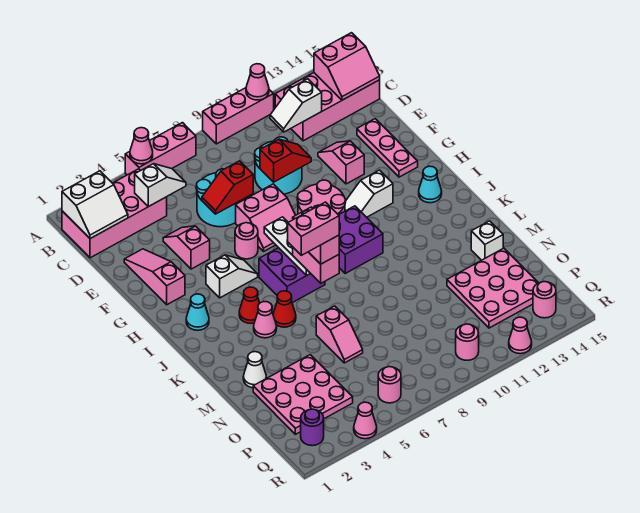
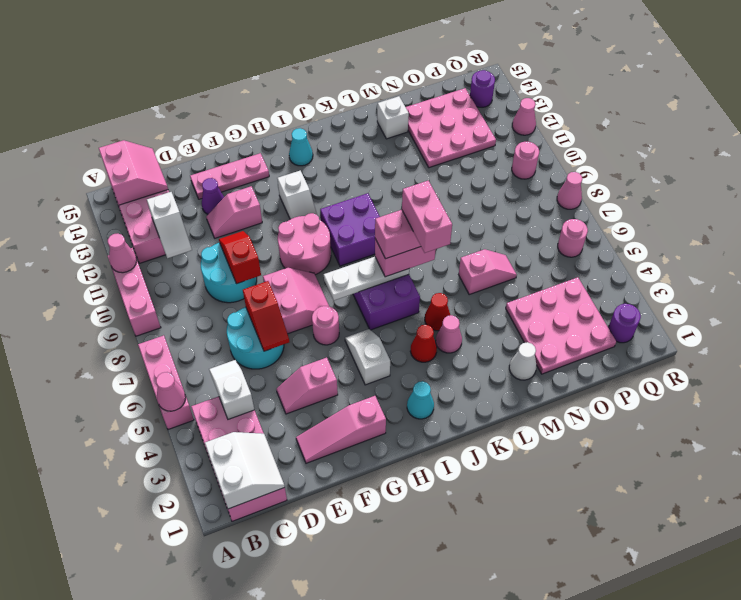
none -> purple 1x1 cone [202,178,224,214]
pink 1x1 round brick [533,282,556,318] -> purple 1x1 round brick [470,70,495,107]
pink 1x1 cone [354,402,377,439] -> pink 1x1 cone moved to [557,172,582,209]

